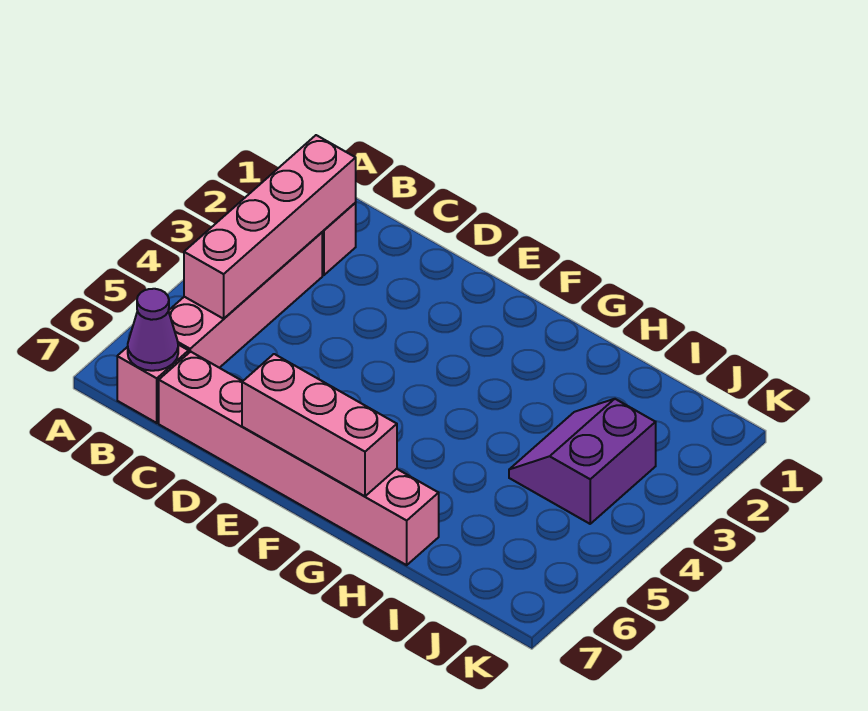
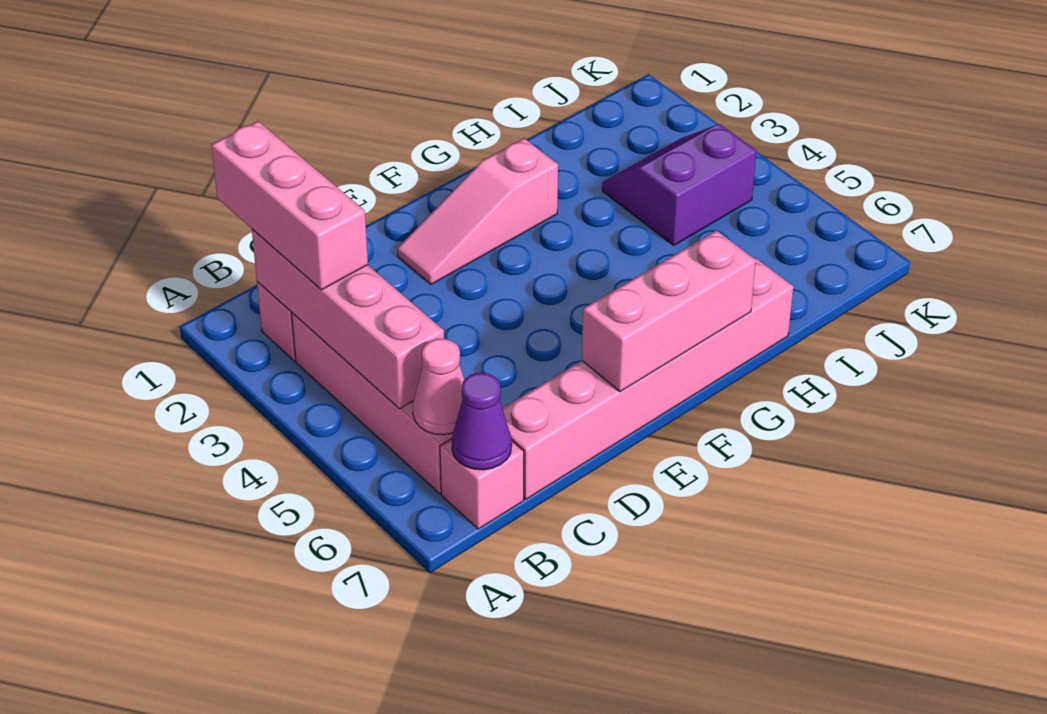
none -> pink 1x3 brick [211,121,368,290]
none -> pink 1x1 cone [413,339,464,435]
none -> pink 1x3 slope [398,138,558,284]
purple 2x2 slope [509,399,656,524] -> purple 2x2 slope turned to [602,124,756,245]

